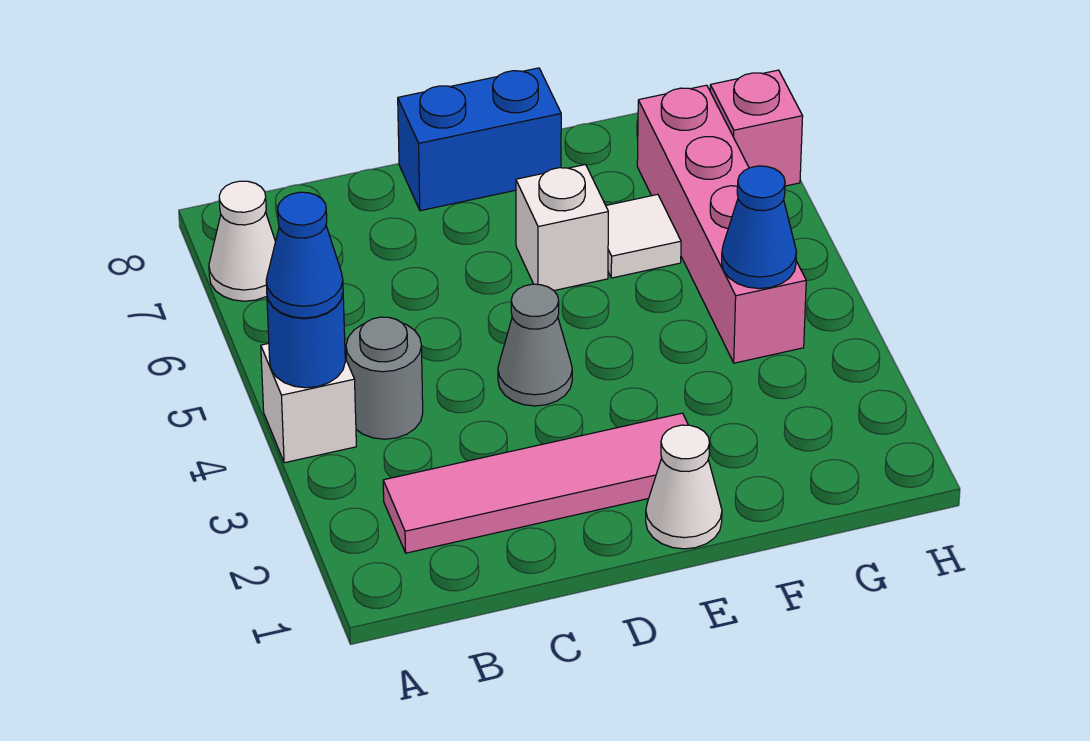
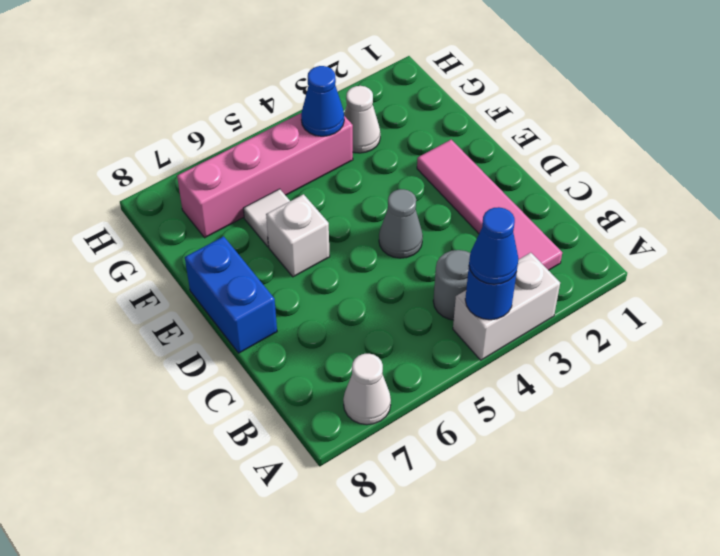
white 1x1 brick [261,344,356,463] -> white 1x2 brick [453,253,560,360]
white 1x1 cone [646,425,722,549] -> white 1x1 cone moved to [344,86,380,153]
pink 1x1 brick [710,70,803,186] -> none

